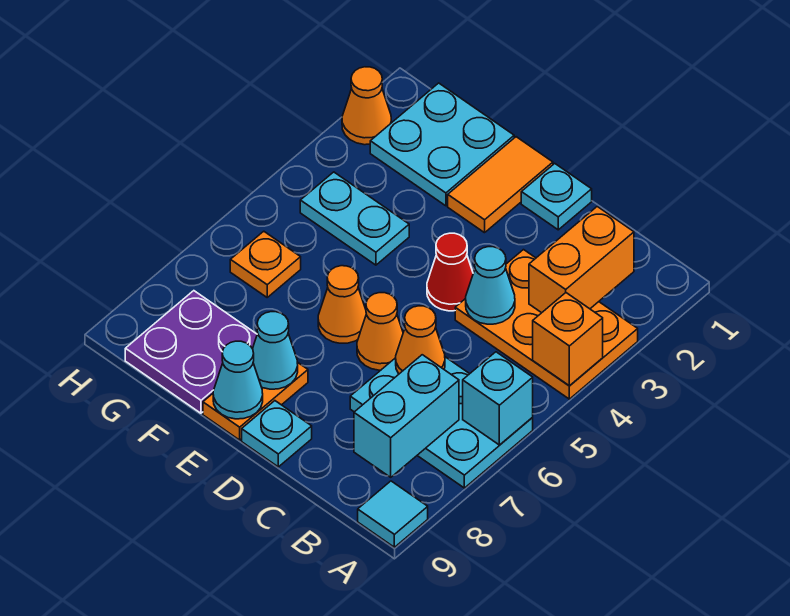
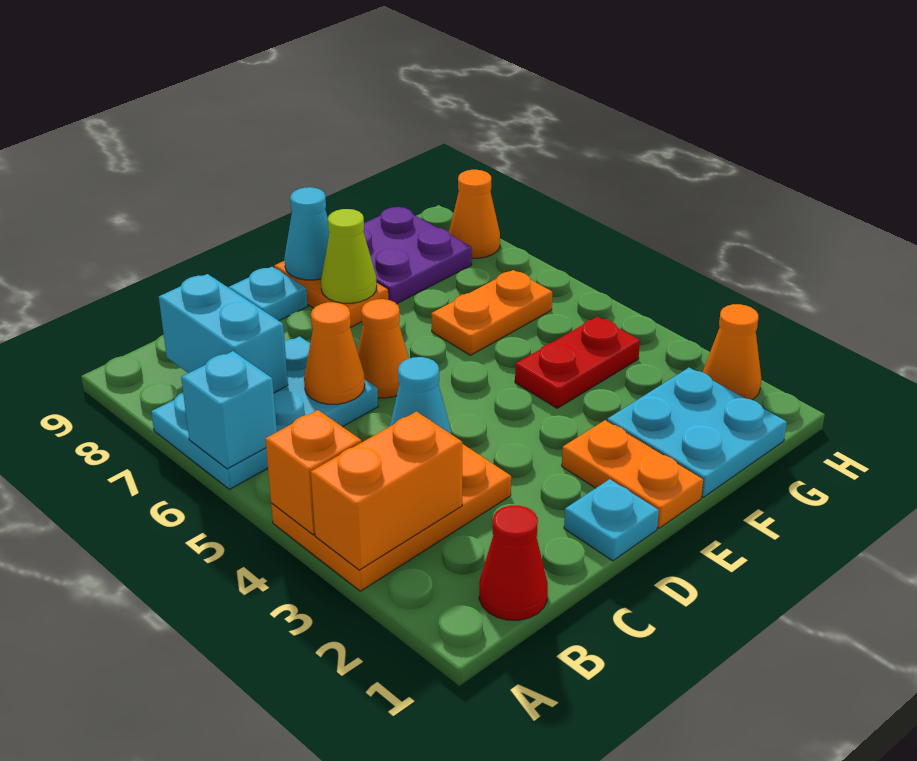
cyan 1x1 tile [358,481,428,547] -> none
orange 1x2 brick [529,207,634,313] -> orange 1x2 brick turned to [311,412,462,570]
red 1x1 cone [427,233,473,311] -> red 1x1 cone moved to [479,505,548,620]
orange 1x2 tile [448,137,553,233] -> orange 1x2 plate [562,420,703,528]
orange 1x1 cone [318,266,366,343] -> orange 1x1 cone moved to [449,170,500,258]
cyan 1x1 cone [253,312,298,389] -> lime 1x1 cone [321,209,377,303]
cyan 1x2 plate [300,172,409,265] -> red 1x2 plate [515,317,640,408]
orange 1x1 plate [230,231,301,297] -> orange 1x2 plate [431,270,552,355]

